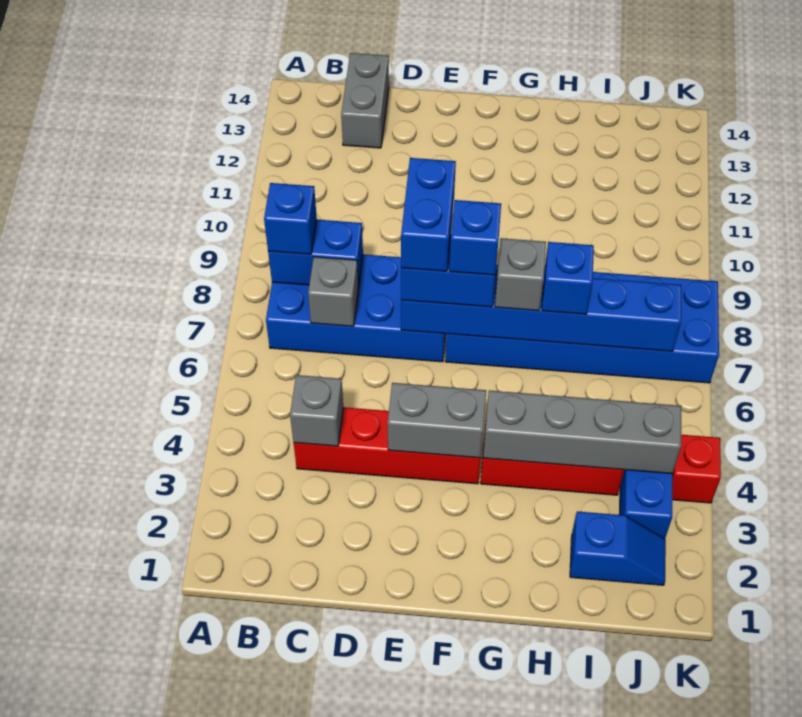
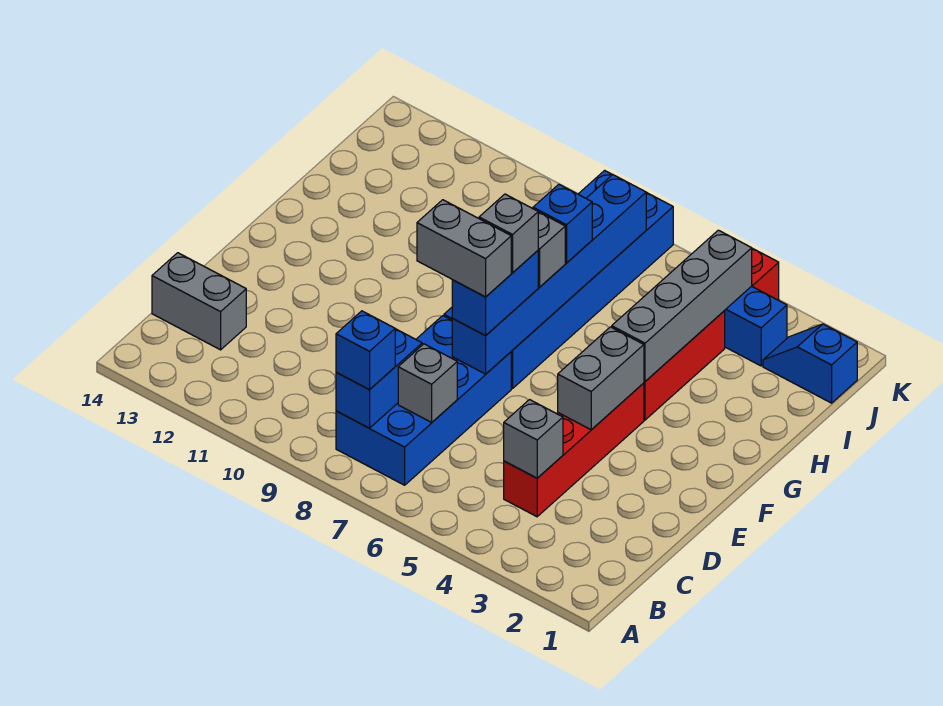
blue 1x2 brick [401,158,456,271] -> grey 1x2 brick [417,200,511,297]
blue 1x1 brick [449,200,501,275] -> grey 1x1 brick [479,194,538,273]
blue 1x2 slope [570,511,666,585] -> blue 1x2 slope turned to [763,324,857,403]

